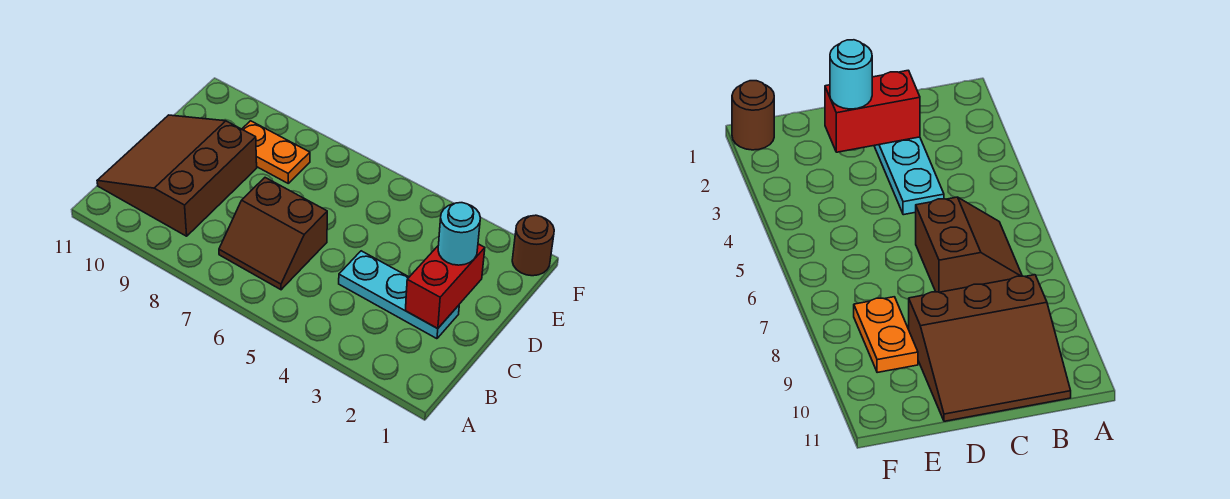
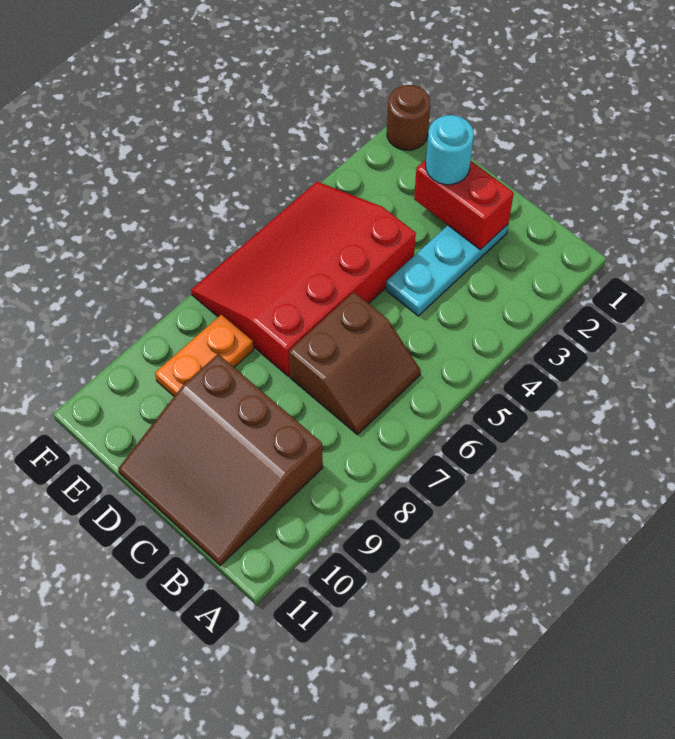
none -> red 3x4 slope [191,182,416,376]

